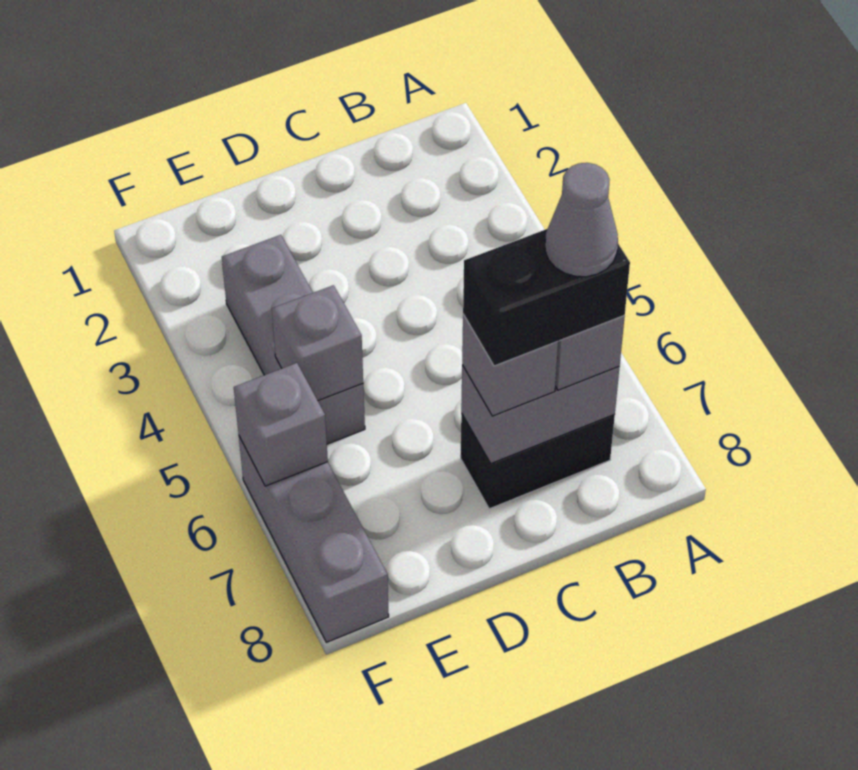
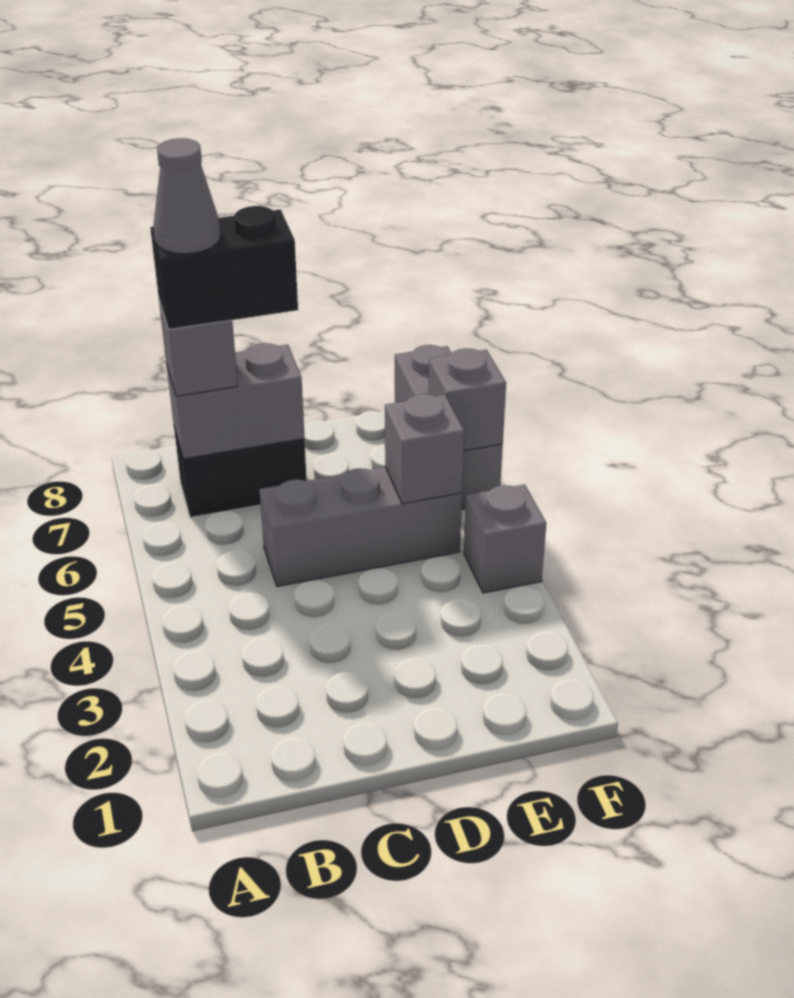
grey 1x1 brick [462,314,558,416] -> grey 1x1 brick moved to [464,484,546,593]
grey 1x3 brick [222,235,365,444] -> grey 1x3 brick turned to [260,467,462,587]

